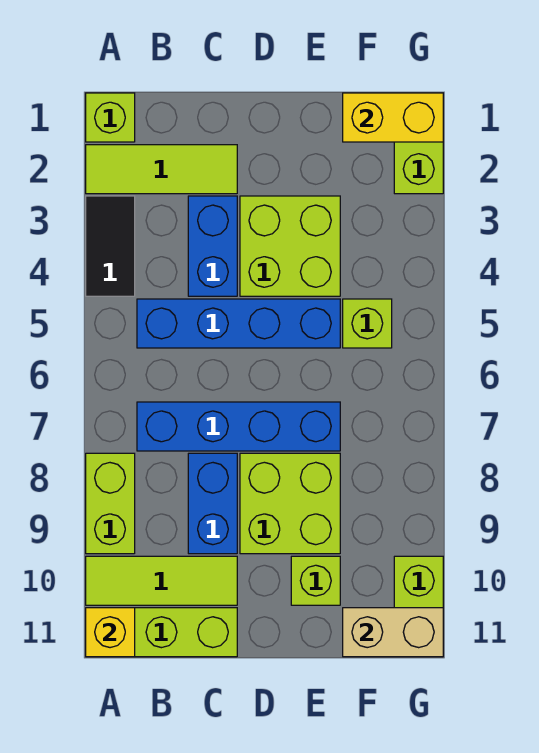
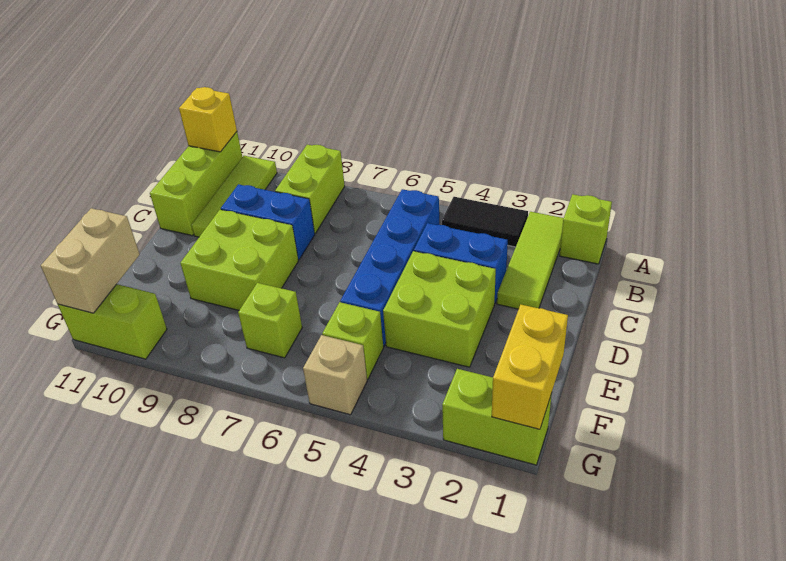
lime 1x2 brick [86,453,135,554] -> lime 1x2 brick turned to [275,145,345,233]
blue 1x4 brick [137,402,340,451] -> none
lime 1x1 brick [291,556,340,605] -> lime 1x1 brick moved to [238,283,302,358]
none -> tan 1x1 brick [303,335,367,415]

